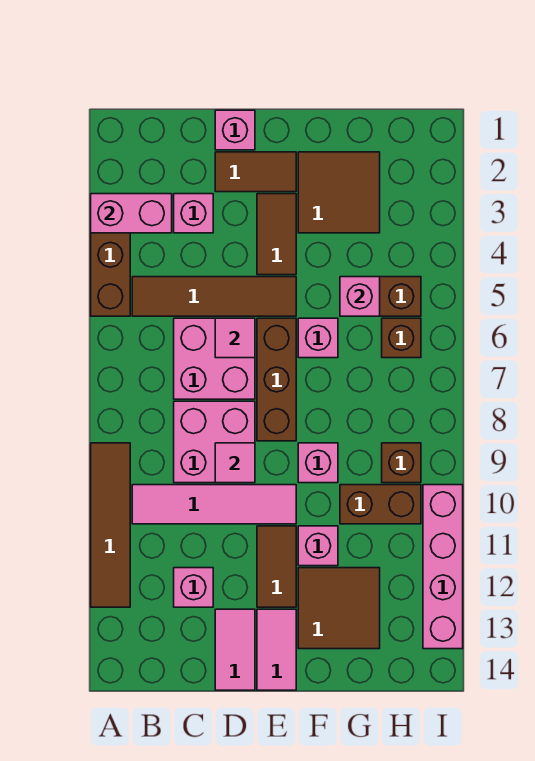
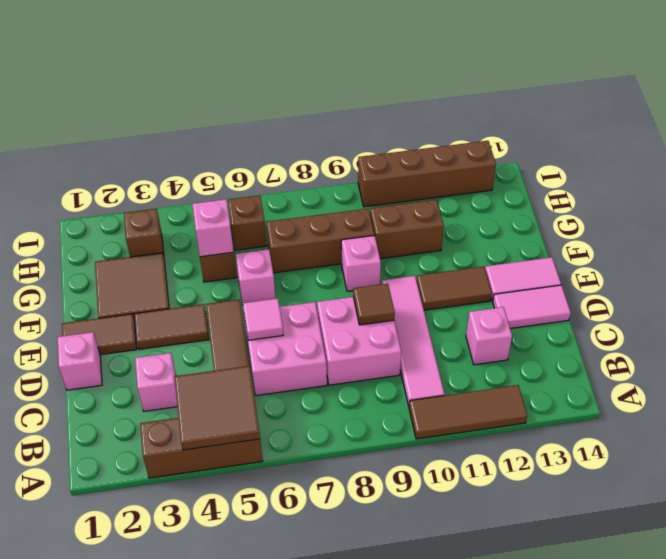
pink 1x2 brick [91,194,172,233] -> none
brown 1x4 tile [91,443,130,607] -> brown 1x3 tile [409,385,527,439]
brown 1x2 tile [215,152,296,192] -> brown 1x2 tile turned to [62,314,137,355]
pink 1x1 tile [215,443,255,483] -> brown 1x1 tile [353,284,395,325]
brown 1x3 brick [257,318,296,441] -> brown 1x3 brick moved to [267,209,374,273]
pink 1x1 brick [298,526,338,566] -> none
brown 2x2 tile [298,568,380,649] -> brown 2x2 tile moved to [175,366,260,450]
brown 1x2 brick [340,485,421,524] -> brown 1x2 brick turned to [370,200,444,259]
brown 1x1 brick [382,443,421,483] -> brown 1x1 brick moved to [124,209,164,257]
pink 1x4 brick [423,485,463,649] -> brown 1x4 brick [358,141,496,207]

